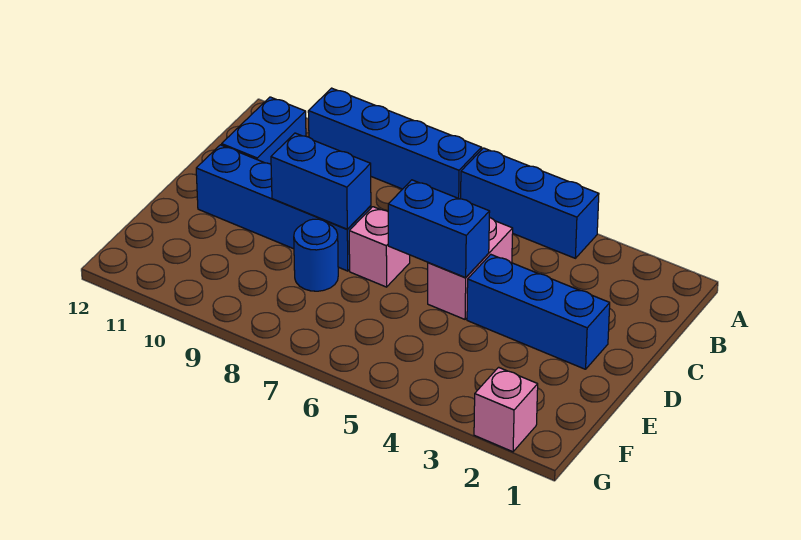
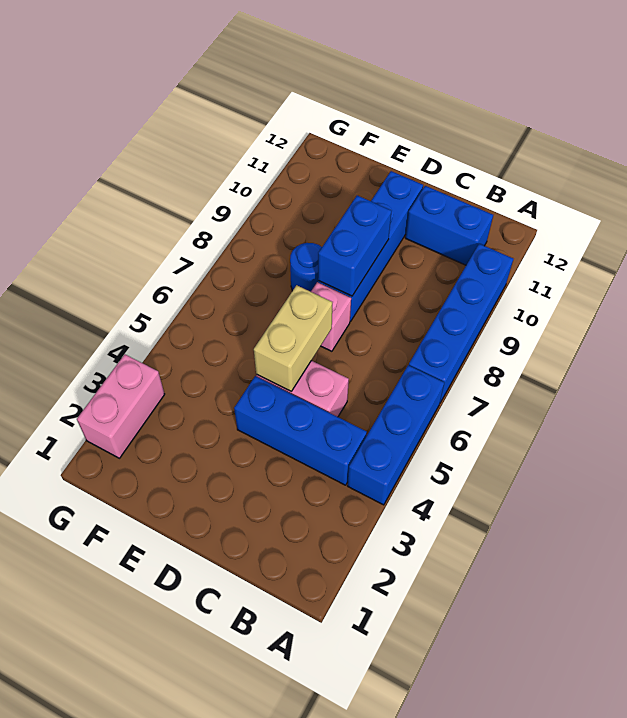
blue 1x3 brick [467,254,610,369] -> blue 1x3 brick turned to [234,376,367,485]
blue 1x2 brick [388,180,490,278] -> tan 1x2 brick [254,285,332,391]
pink 1x1 brick [474,367,538,452] -> pink 1x2 brick [77,354,165,458]

